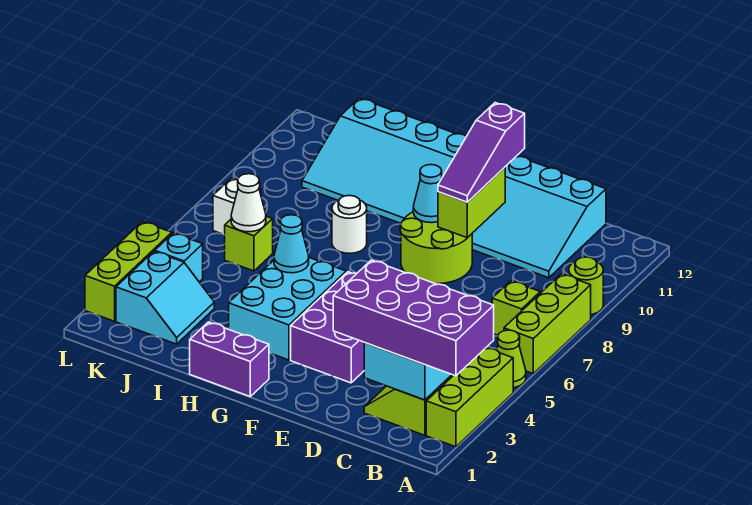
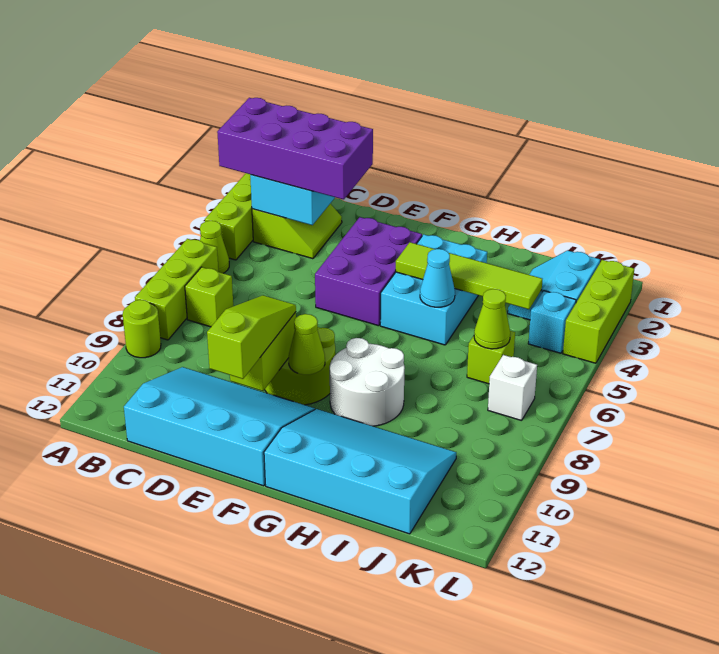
purple 1x3 slope [438,103,525,202] -> lime 1x3 slope [207,295,296,379]
cyan 1x1 cone [413,165,442,223] -> lime 1x1 cone [289,314,325,375]
purple 1x2 brick [190,322,269,396] -> none
none -> lime 1x4 tile [396,242,542,309]
white 1x1 round brick [332,195,367,253] -> white 2x2 round brick [330,338,405,426]
white 1x1 cone [231,174,266,232] -> lime 1x1 cone [474,289,510,349]

